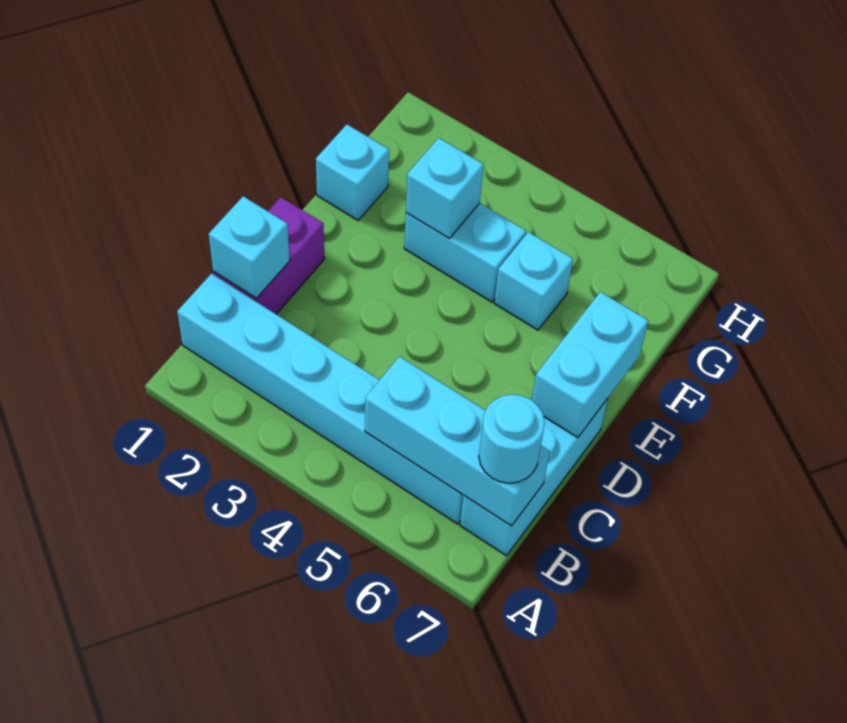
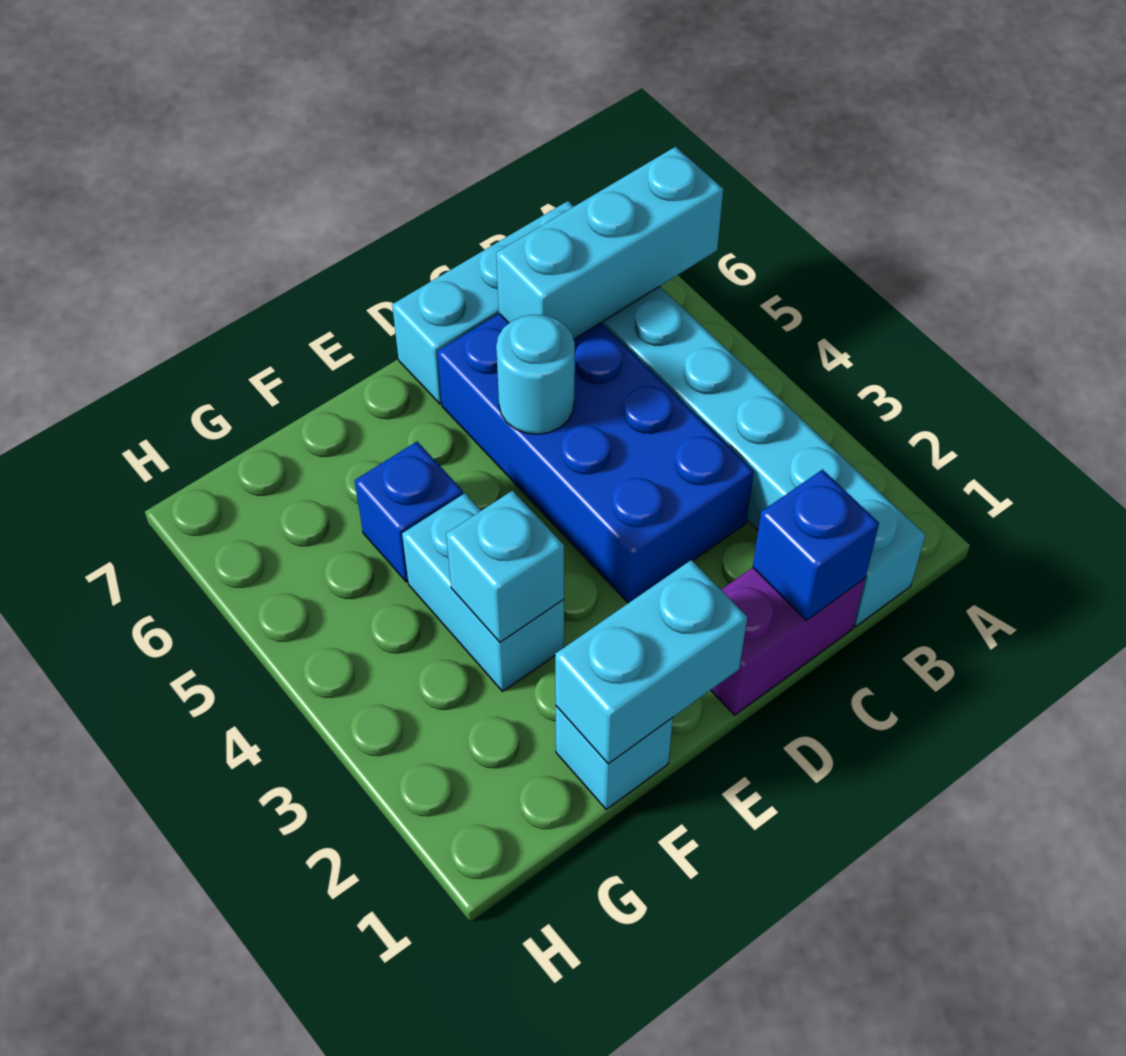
cyan 1x3 brick [365,357,550,526] -> cyan 1x3 brick turned to [496,147,723,339]
cyan 1x1 round brick [479,394,545,483] -> cyan 1x1 round brick moved to [496,315,575,434]
cyan 1x1 brick [209,196,290,298] -> blue 1x1 brick [753,470,879,620]
none -> blue 2x4 brick [437,314,754,603]
cyan 1x2 brick [532,292,648,438] -> cyan 1x2 brick moved to [555,560,747,764]
cyan 1x1 brick [494,232,573,330] -> blue 1x1 brick [355,442,463,582]

